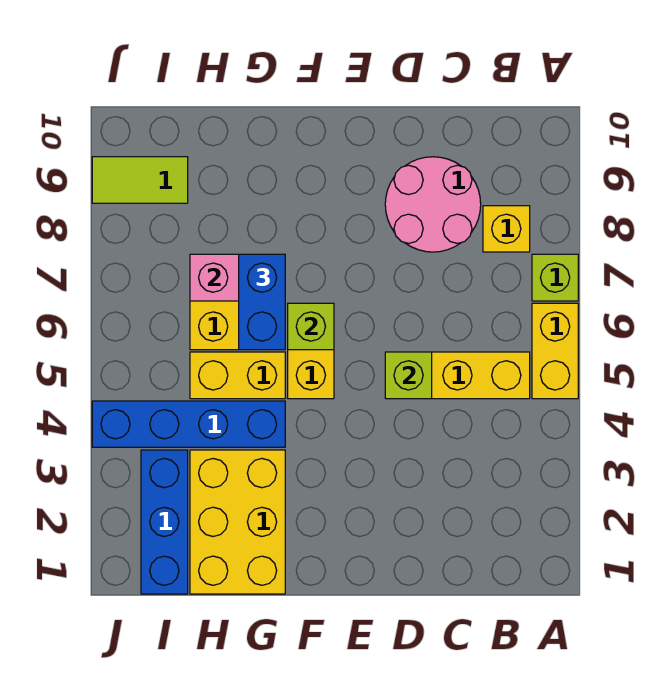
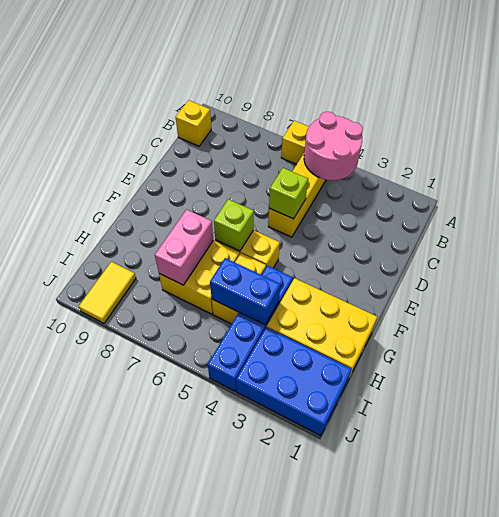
lime 1x1 brick [532,254,578,301] -> none
yellow 1x1 brick [483,206,530,252] -> yellow 1x1 brick moved to [176,100,211,146]
pink 2x2 round brick [385,157,481,252] -> pink 2x2 round brick moved to [304,112,363,180]
blue 1x2 brick [239,254,285,350] -> blue 1x2 brick moved to [210,258,280,325]
blue 1x3 brick [141,450,188,594] -> blue 2x3 brick [236,327,352,436]
lime 1x2 tile [92,157,188,203] -> yellow 1x2 tile [79,262,136,323]

